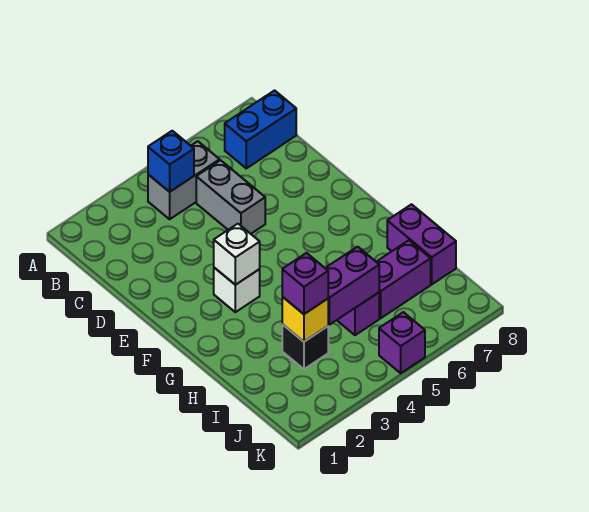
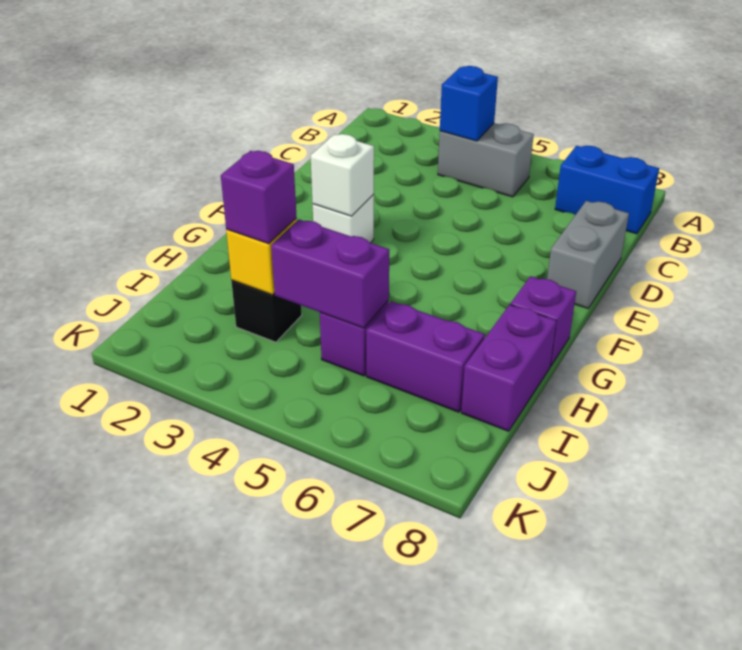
grey 1x2 brick [196,160,265,234] -> grey 1x2 brick moved to [547,201,629,308]
purple 1x1 brick [379,312,425,373] -> purple 1x1 brick moved to [510,276,576,366]

